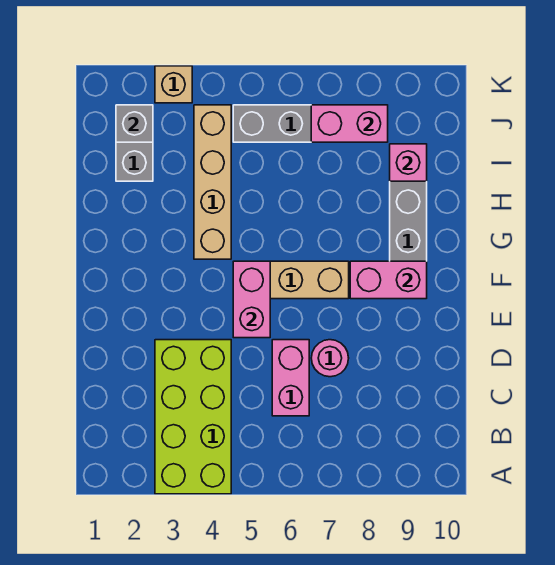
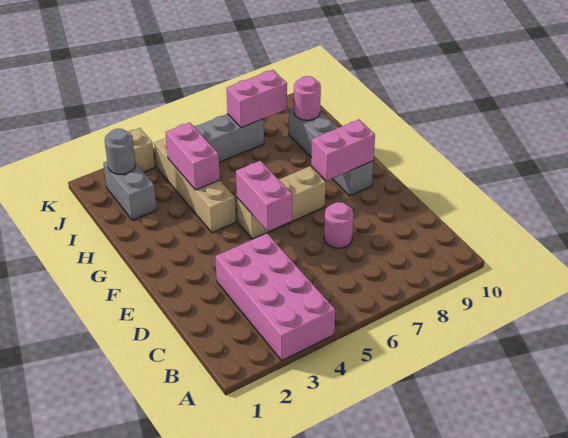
lime 2x4 brick [155,340,231,494] -> pink 2x4 brick [215,233,335,360]
pink 1x2 brick [272,340,309,416] -> pink 1x2 brick moved to [166,122,220,190]
pink 1x1 brick [390,144,427,181] -> pink 1x1 round brick [294,76,321,120]
grey 1x1 brick [116,105,153,142] -> grey 1x1 round brick [105,129,135,174]

